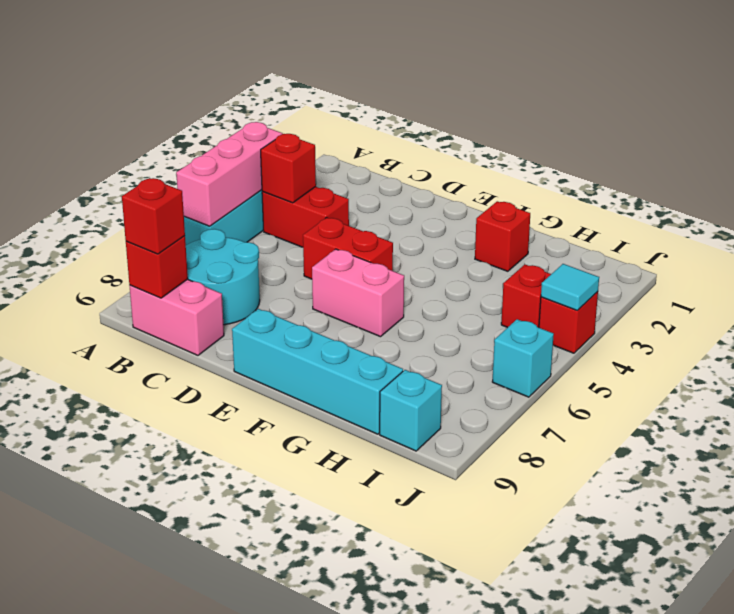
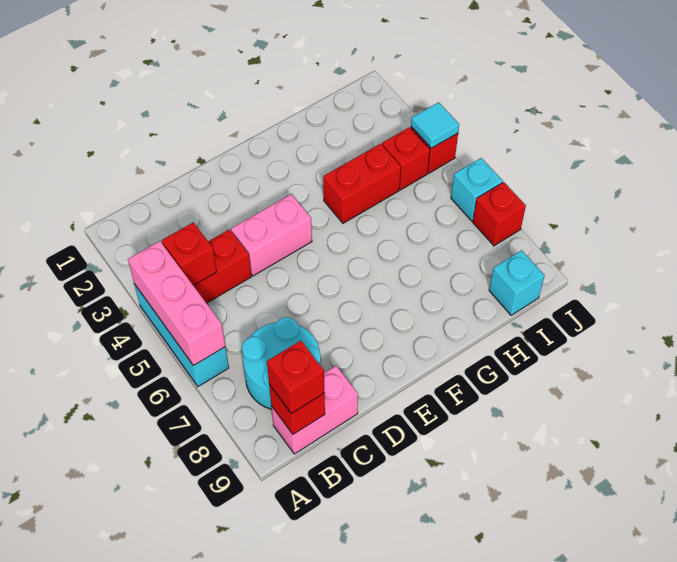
red 1x2 brick [303,218,393,279] -> red 1x2 brick moved to [323,144,401,223]
pink 1x2 brick [312,249,404,337] -> pink 1x2 brick moved to [231,194,312,276]
cyan 1x4 brick [232,309,403,434] -> none
red 1x1 brick [475,201,530,271] -> red 1x1 brick moved to [473,182,526,246]

